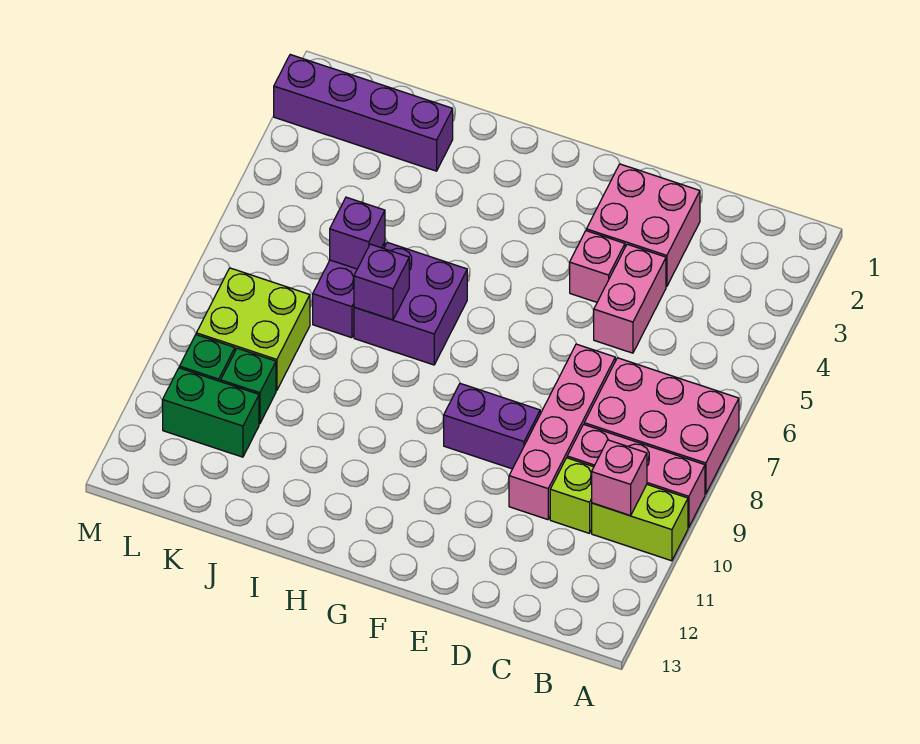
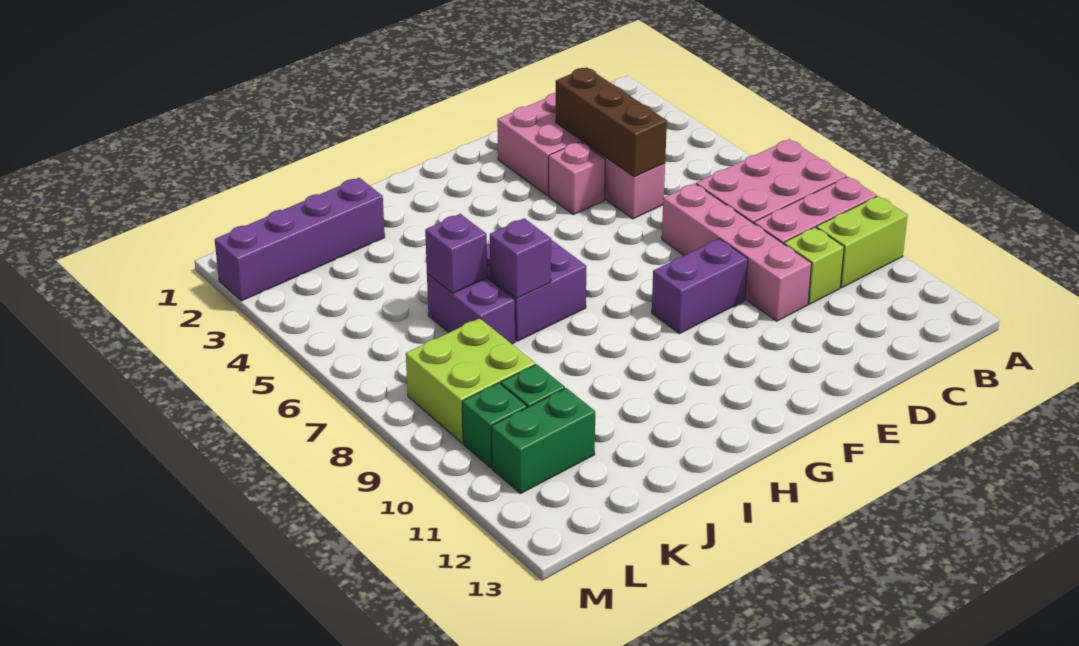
pink 1x1 brick [592,440,647,516] -> none
none -> brown 1x3 brick [556,67,667,177]

